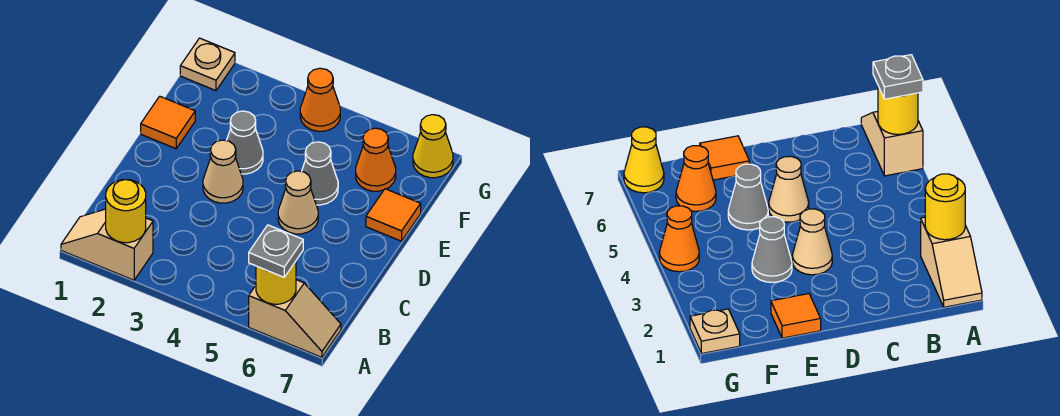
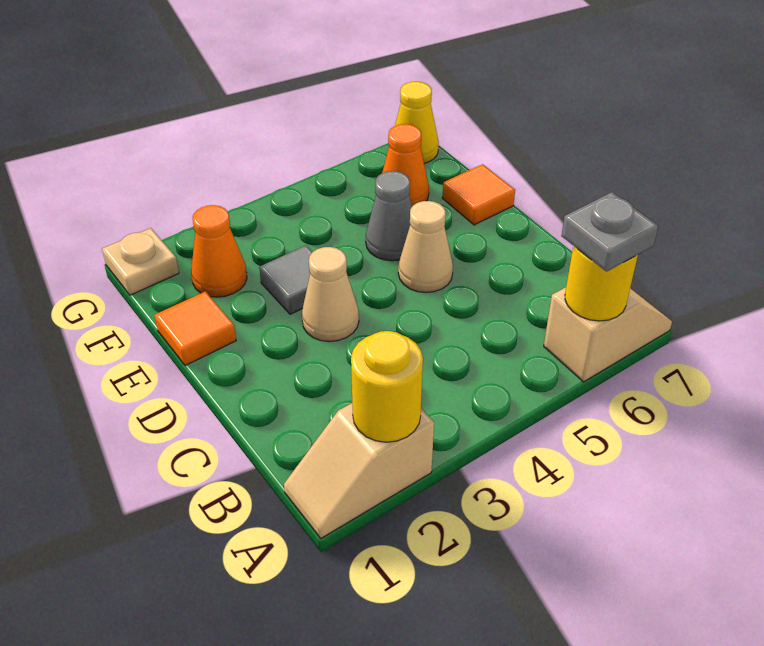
grey 1x1 cone [226,111,263,174] -> grey 1x1 tile [259,245,312,314]
orange 1x1 cone [300,68,340,131] -> orange 1x1 cone moved to [191,205,247,297]

